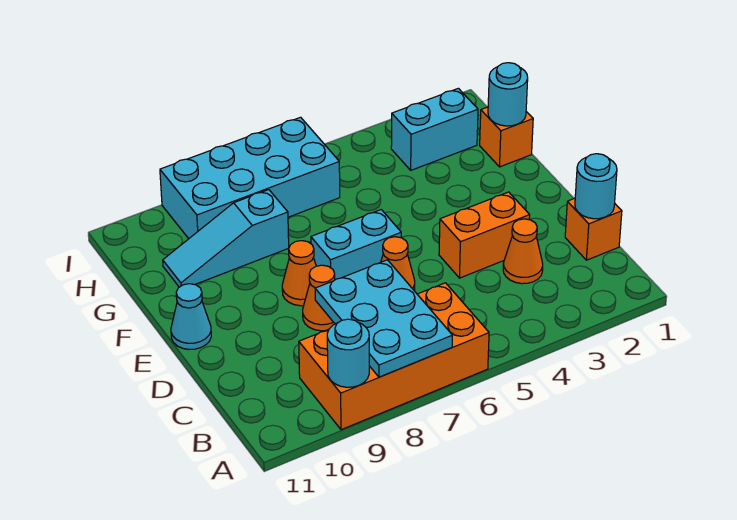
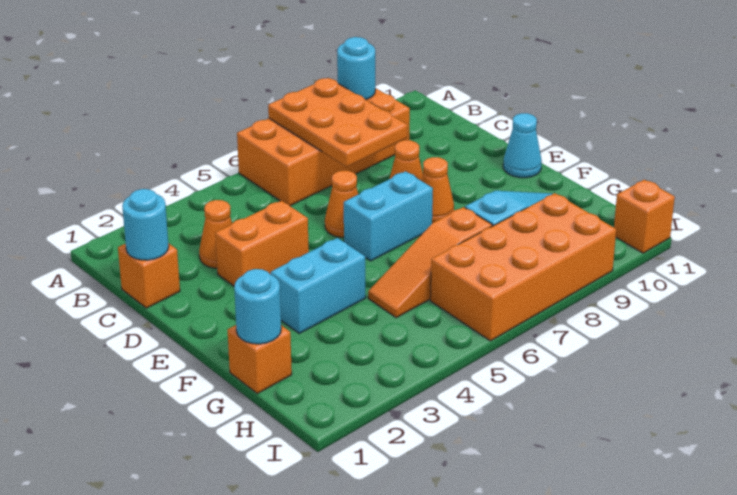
cyan 2x3 plate [315,260,452,377] -> orange 2x3 plate [268,78,407,167]
none -> orange 1x3 slope [368,207,492,318]
cyan 1x2 brick [391,88,478,170] -> cyan 1x2 brick moved to [271,238,365,333]
cyan 2x4 brick [160,117,340,239] -> orange 2x4 brick [430,193,616,341]
none -> orange 1x1 brick [614,180,675,253]

